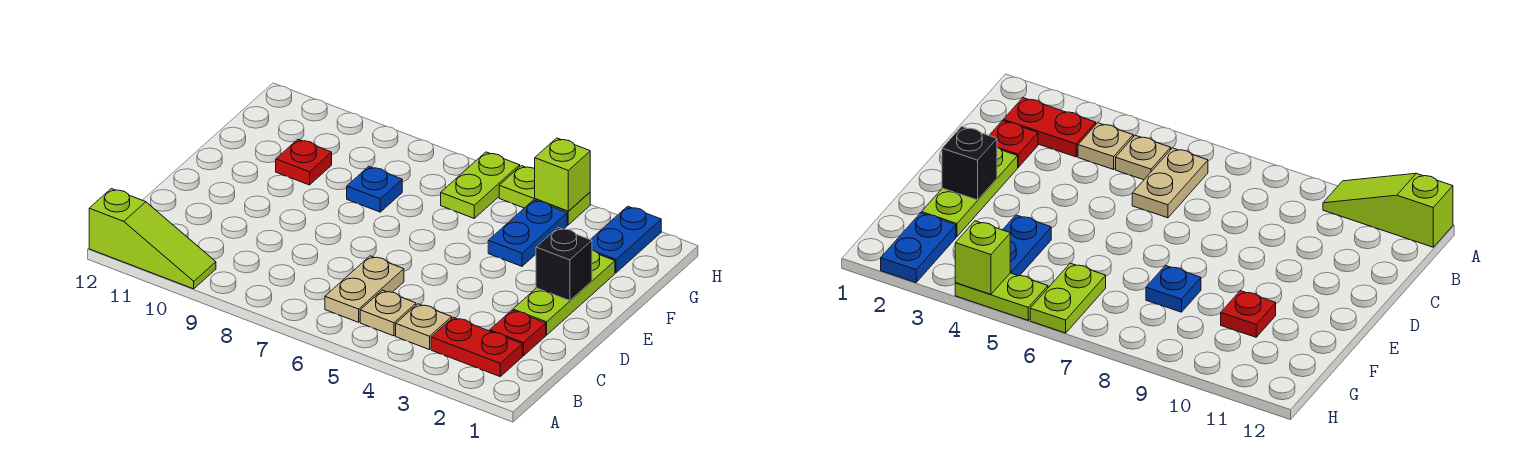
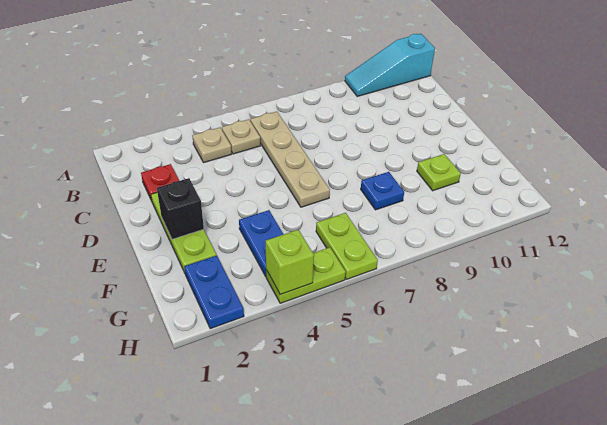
lime 1x3 slope [89,189,216,289] -> cyan 1x3 slope [345,34,435,96]
red 1x2 plate [431,317,522,376] -> none
tan 1x2 plate [325,256,404,322] -> tan 1x4 plate [250,112,330,207]
red 1x1 plate [276,139,332,185] -> lime 1x1 plate [417,154,461,191]

